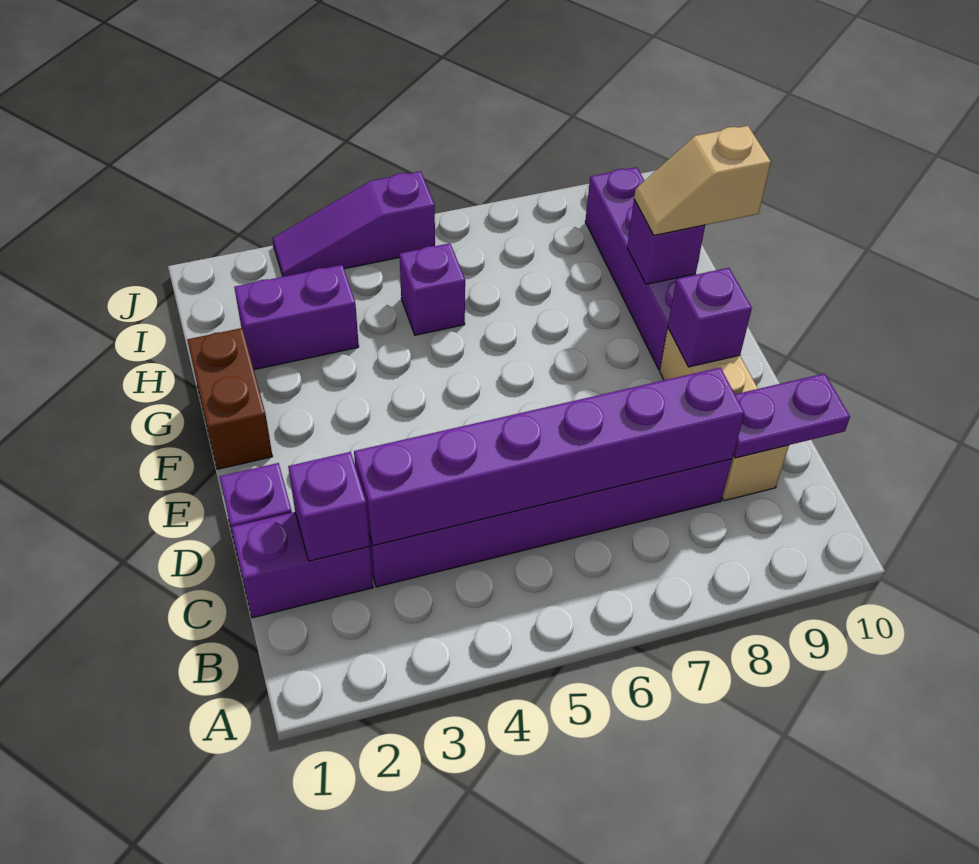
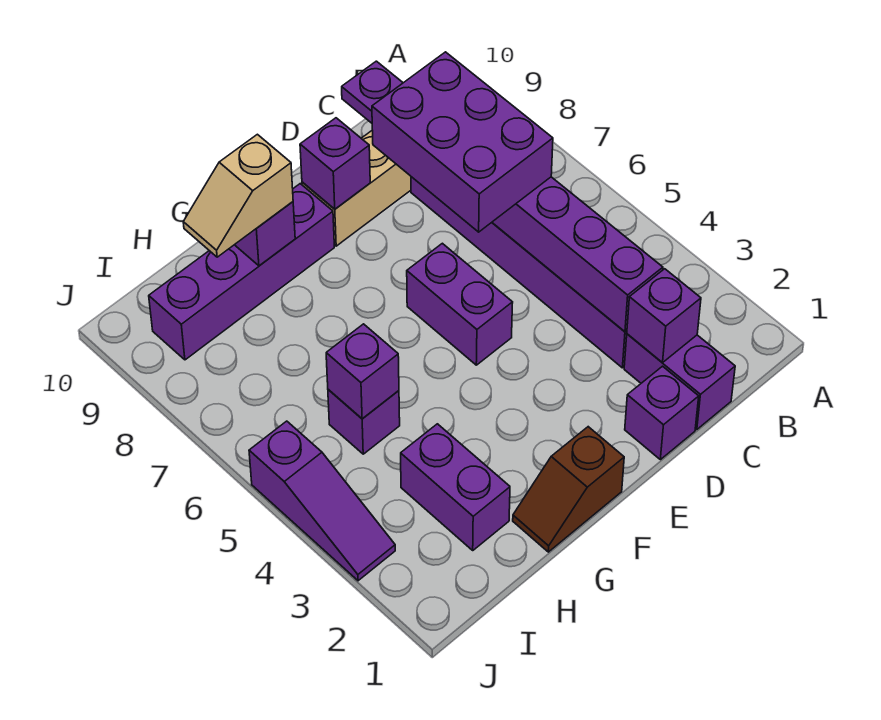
none -> purple 2x3 brick [372,52,553,232]
none -> purple 1x2 brick [407,243,513,365]
brown 1x2 brick [187,328,273,469] -> brown 1x2 slope [513,427,624,552]
tan 1x2 slope [634,126,771,235] -> tan 1x2 slope turned to [183,134,293,257]
none -> purple 1x1 brick [326,324,399,419]

